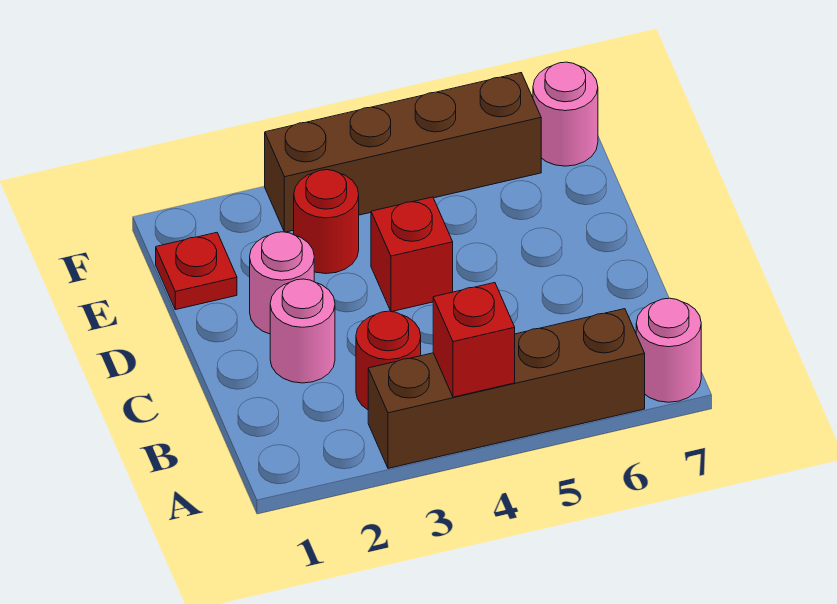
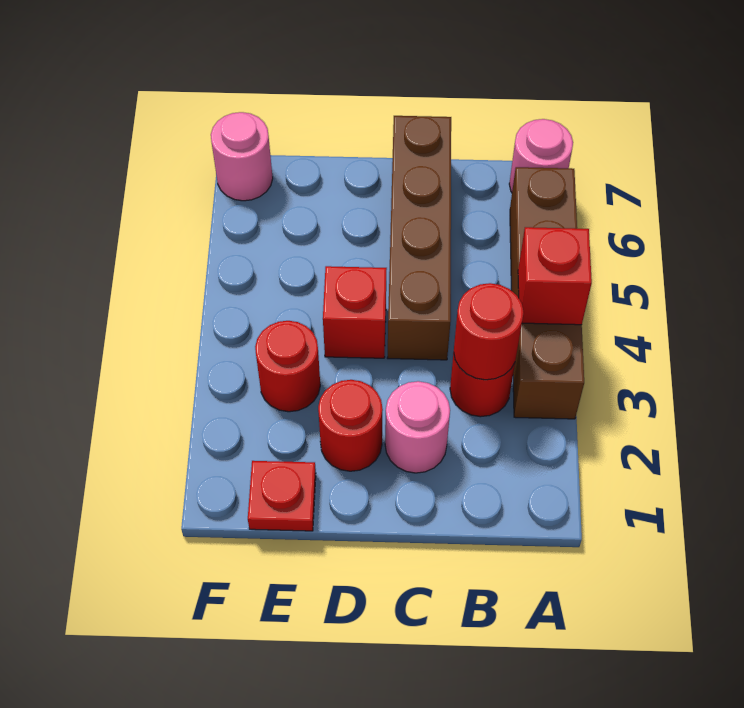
none -> red 1x1 round brick [454,283,524,380]
pink 1x1 round brick [250,232,314,334] -> red 1x1 round brick [318,380,383,471]
brown 1x4 brick [265,73,541,232] -> brown 1x4 brick moved to [388,116,451,360]

